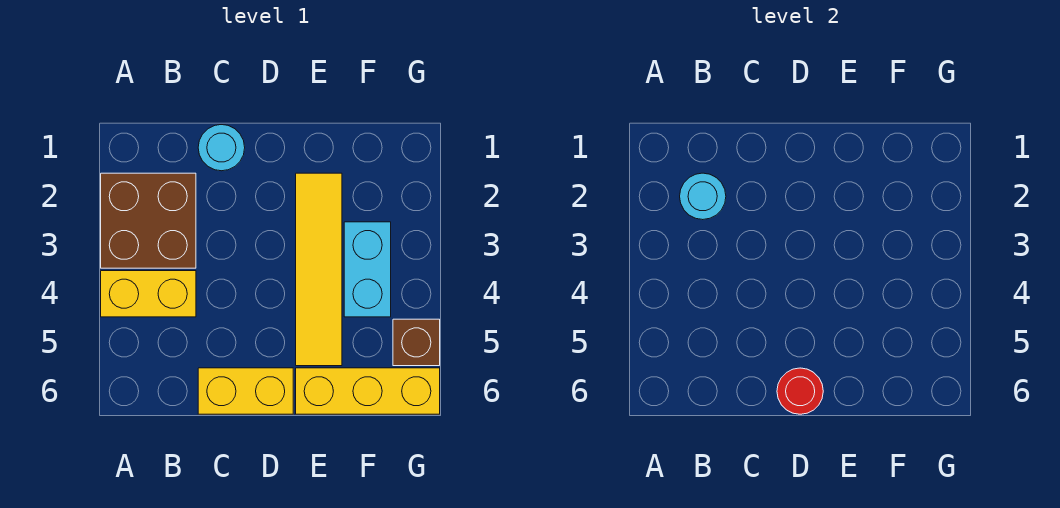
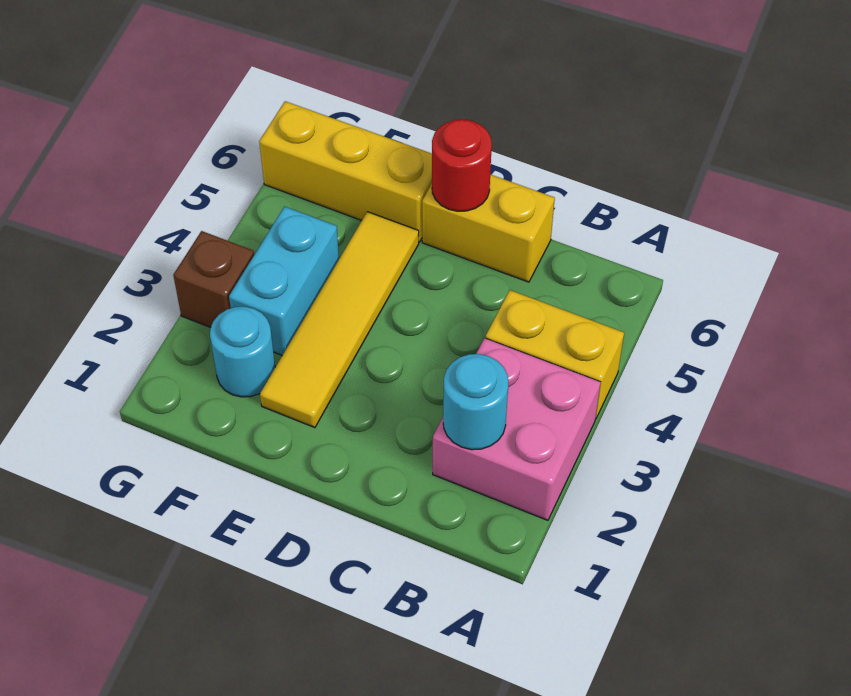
brown 2x2 brick [101,173,196,268] -> pink 2x2 brick [433,338,601,520]
cyan 1x1 round brick [198,125,245,171] -> cyan 1x1 round brick moved to [210,307,275,397]
brown 1x1 brick [393,319,440,366] -> brown 1x1 brick moved to [173,231,254,328]

